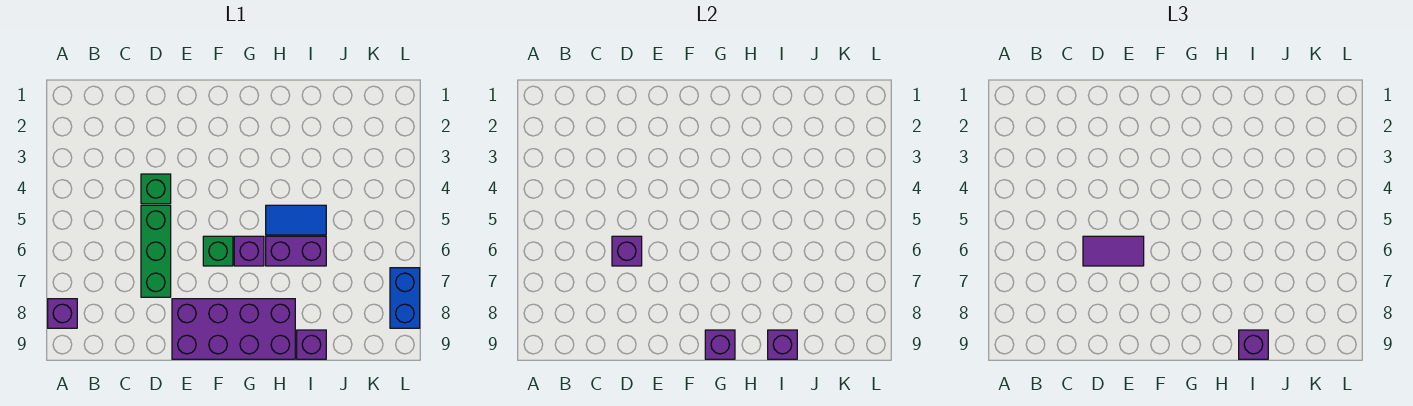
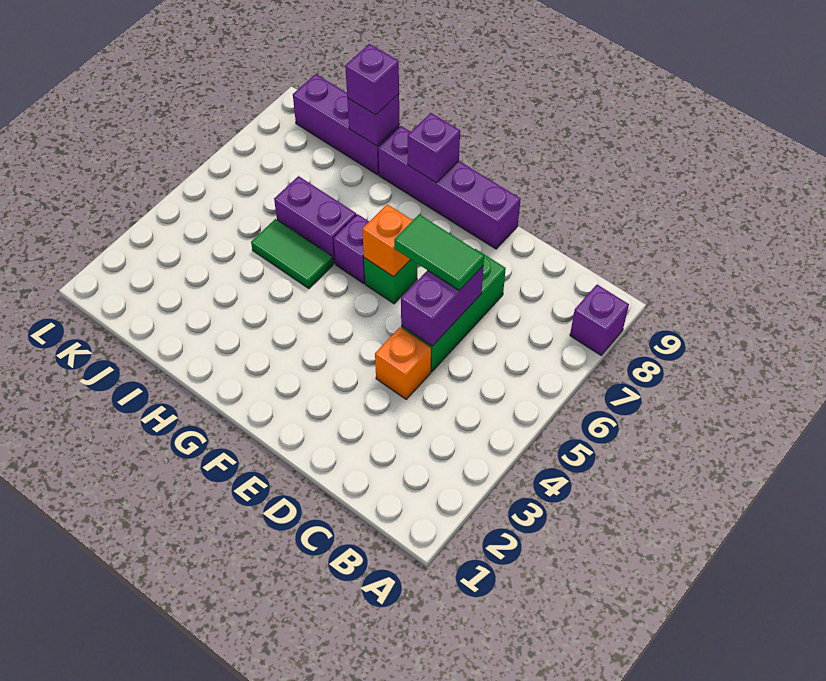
green 1x1 brick [141,174,171,204] -> orange 1x1 brick [375,327,431,399]
purple 1x1 brick [612,236,642,266] -> purple 1x2 brick [401,266,484,346]
purple 1x2 tile [1083,236,1144,266] -> green 1x2 tile [394,214,484,291]
purple 2x4 brick [172,299,295,359] -> purple 1x4 brick [378,126,521,249]
none -> orange 1x1 brick [362,204,413,277]
blue 1x2 tile [266,205,326,235] -> green 1x2 tile [251,219,333,289]
purple 1x1 brick [297,330,326,359] -> purple 1x3 brick [293,74,399,175]
blue 1x2 brick [390,268,420,328] -> none

